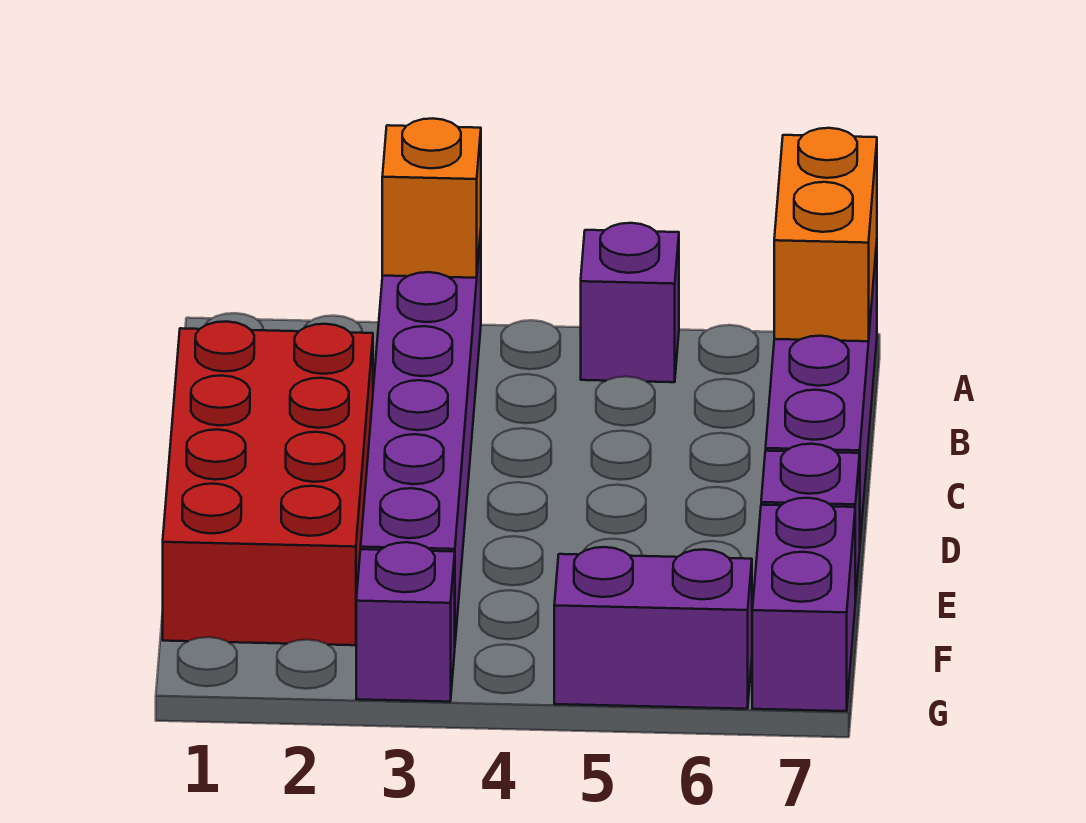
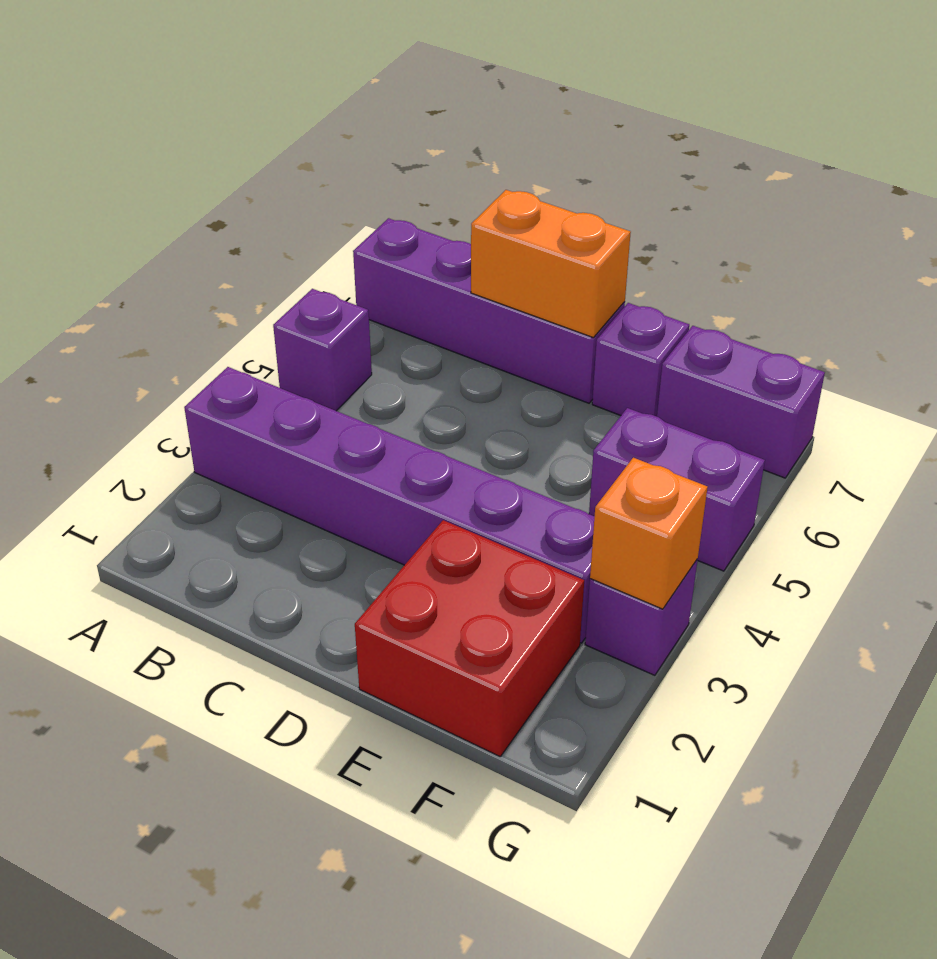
orange 1x1 brick [382,118,481,278] -> orange 1x1 brick moved to [590,458,708,609]
orange 1x2 brick [774,128,877,341] -> orange 1x2 brick moved to [471,190,631,338]
red 2x4 brick [163,322,373,645] -> red 2x2 brick [355,520,584,756]
purple 1x2 brick [554,547,752,709] -> purple 1x2 brick turned to [589,408,765,571]

